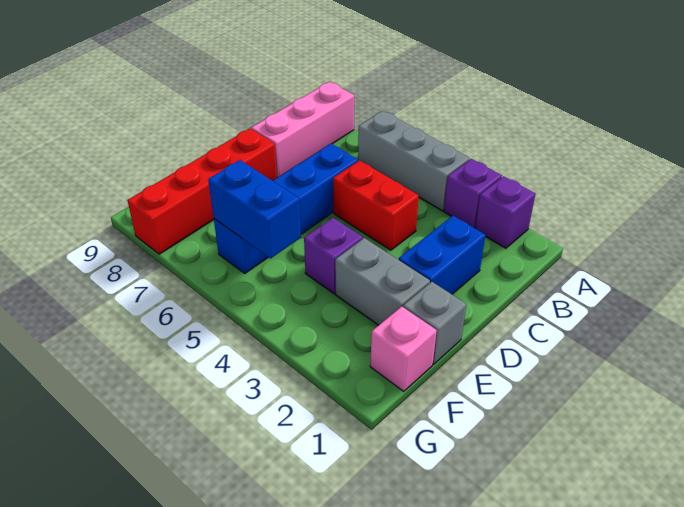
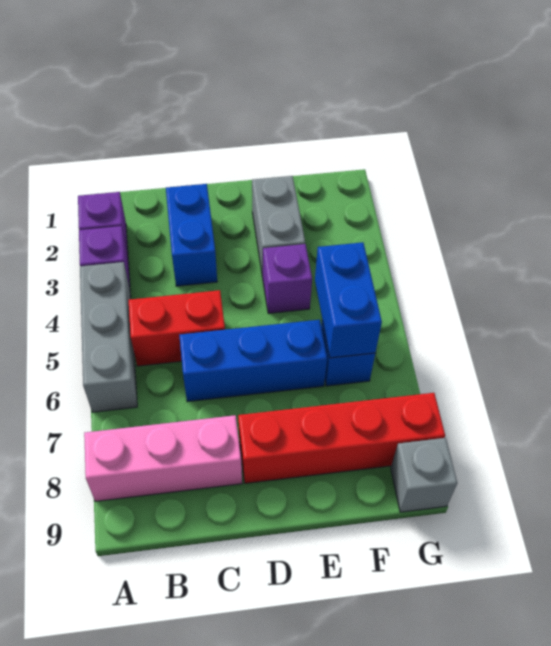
blue 1x2 brick [399,216,486,294] -> blue 1x2 brick turned to [166,184,217,286]
red 1x2 brick [333,160,419,250] -> red 1x2 brick turned to [129,290,225,366]
grey 1x1 brick [403,282,466,364] -> grey 1x1 brick moved to [391,438,457,512]
pink 1x1 brick [370,307,437,391] -> none

